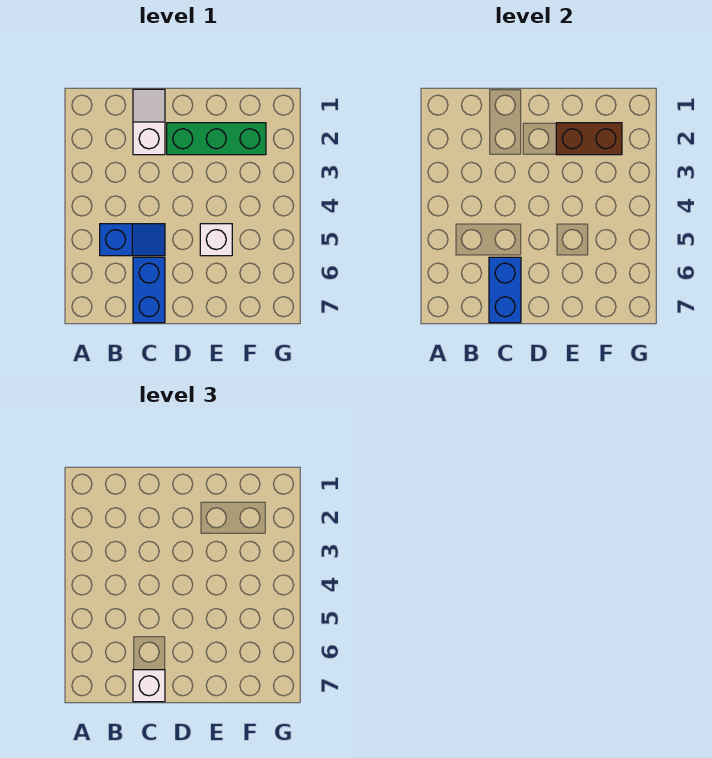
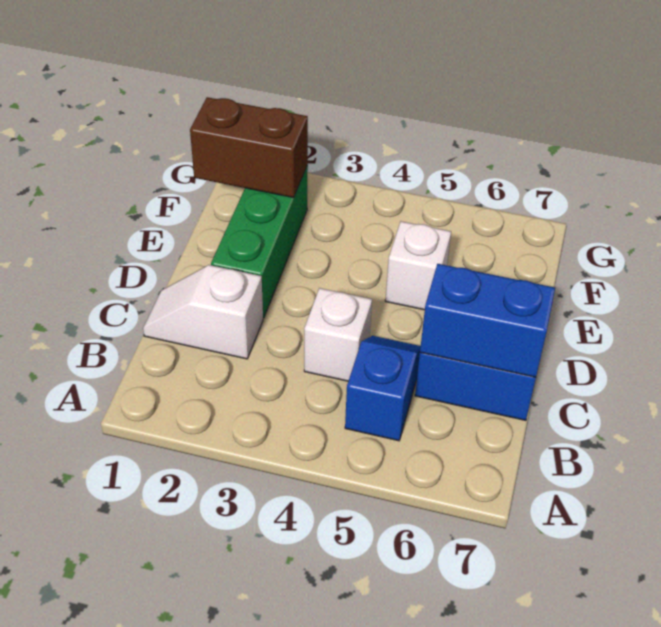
white 1x1 brick [133,670,165,702] -> white 1x1 brick moved to [304,288,372,381]
brown 1x2 brick [556,123,622,155] -> brown 1x2 brick turned to [190,97,308,198]

